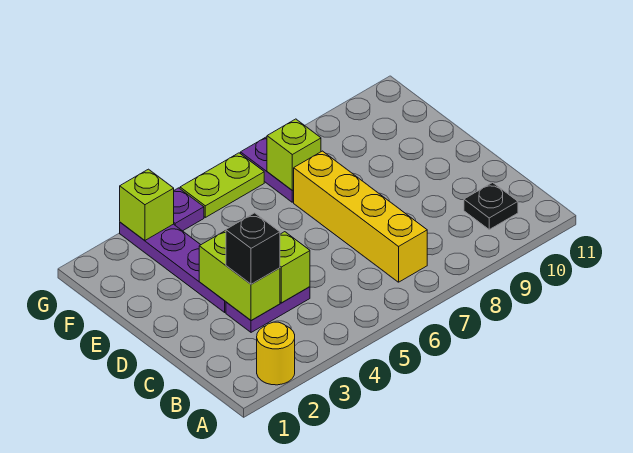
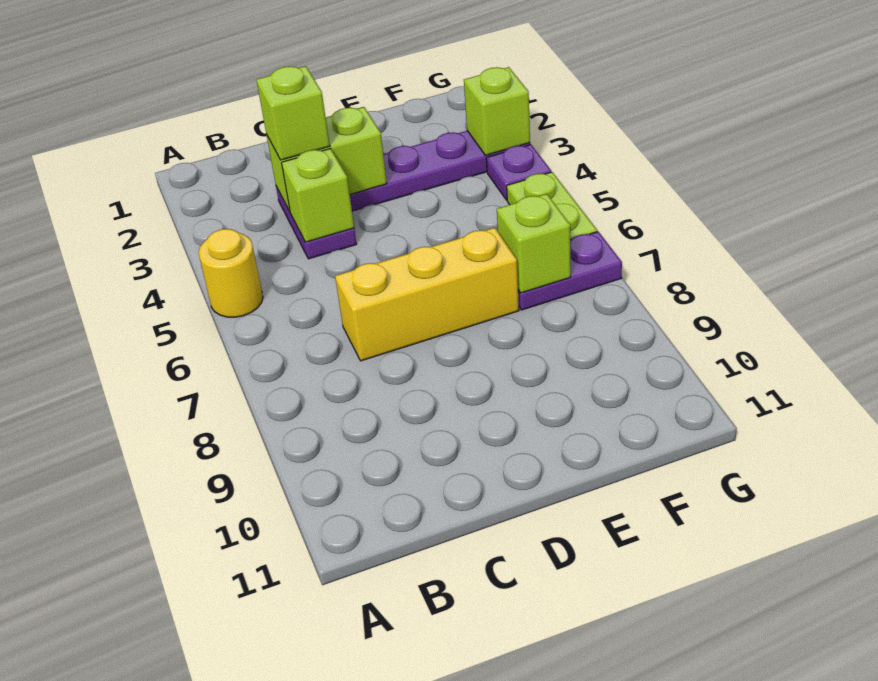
yellow 1x1 round brick [257,322,295,385] -> yellow 1x1 round brick moved to [199,229,263,317]
yellow 1x4 brick [294,151,427,282] -> yellow 1x3 brick [335,228,519,361]
black 1x1 plate [464,183,518,229] -> none
black 1x1 brick [226,213,280,284] -> lime 1x1 brick [256,66,330,160]

